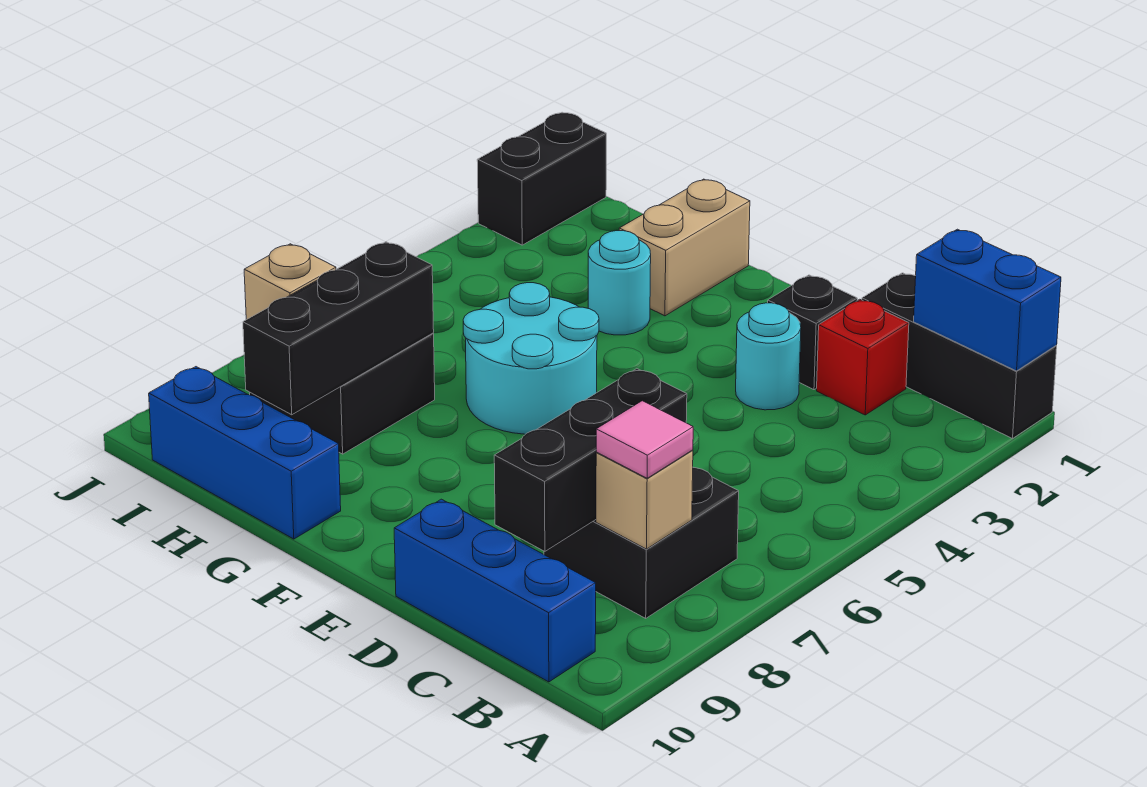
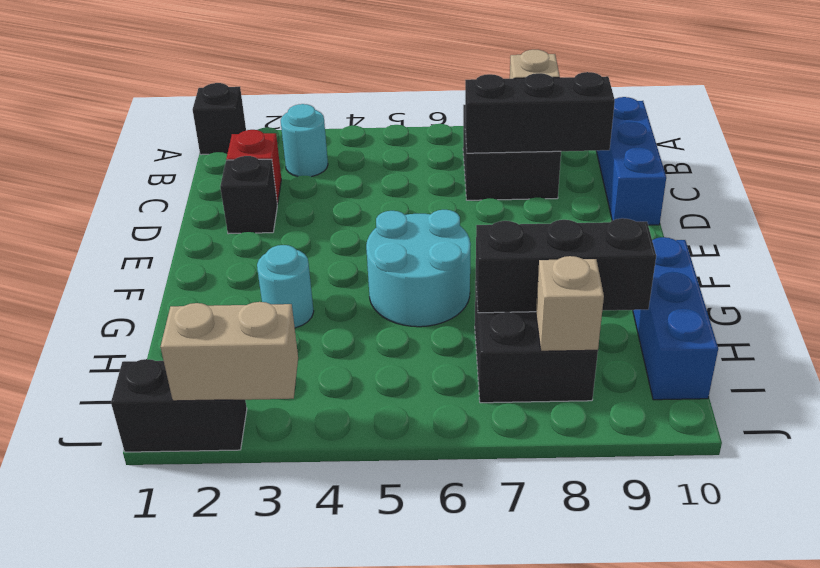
black 1x3 brick [862,273,1057,439] -> black 1x1 brick [193,83,246,155]
blue 1x2 brick [914,229,1061,371] -> none
pink 1x1 tile [596,401,693,478] -> none
cyan 1x1 round brick [736,303,801,410] -> cyan 1x1 round brick moved to [281,104,328,177]
tan 1x2 brick [619,179,750,316] -> tan 1x2 brick moved to [161,302,298,401]

